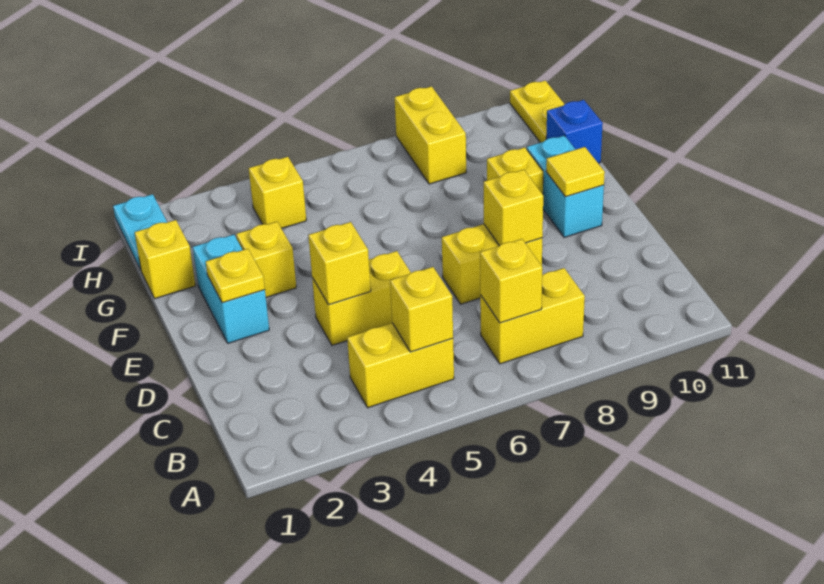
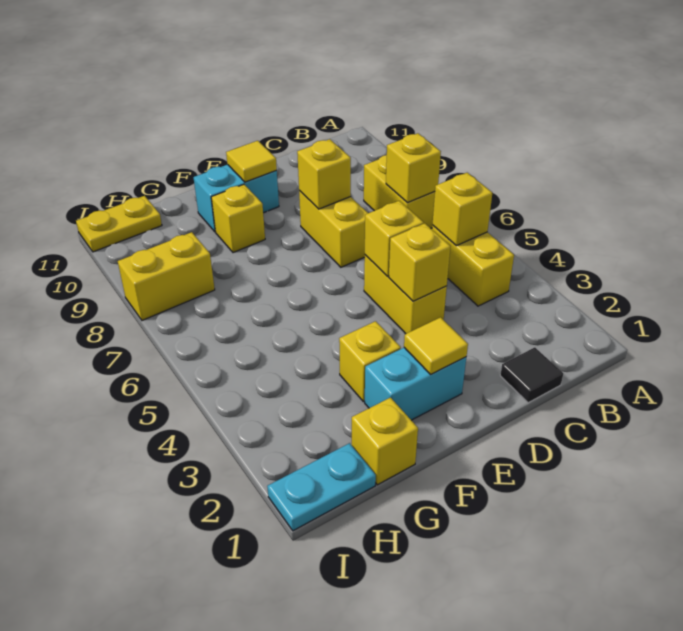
none -> black 1x1 tile [500,347,563,403]
yellow 1x1 plate [206,249,265,303] -> yellow 1x1 tile [404,317,468,374]
blue 1x1 brick [546,100,603,163] -> none
yellow 1x1 brick [249,157,306,228] -> yellow 1x1 brick moved to [365,201,424,277]

